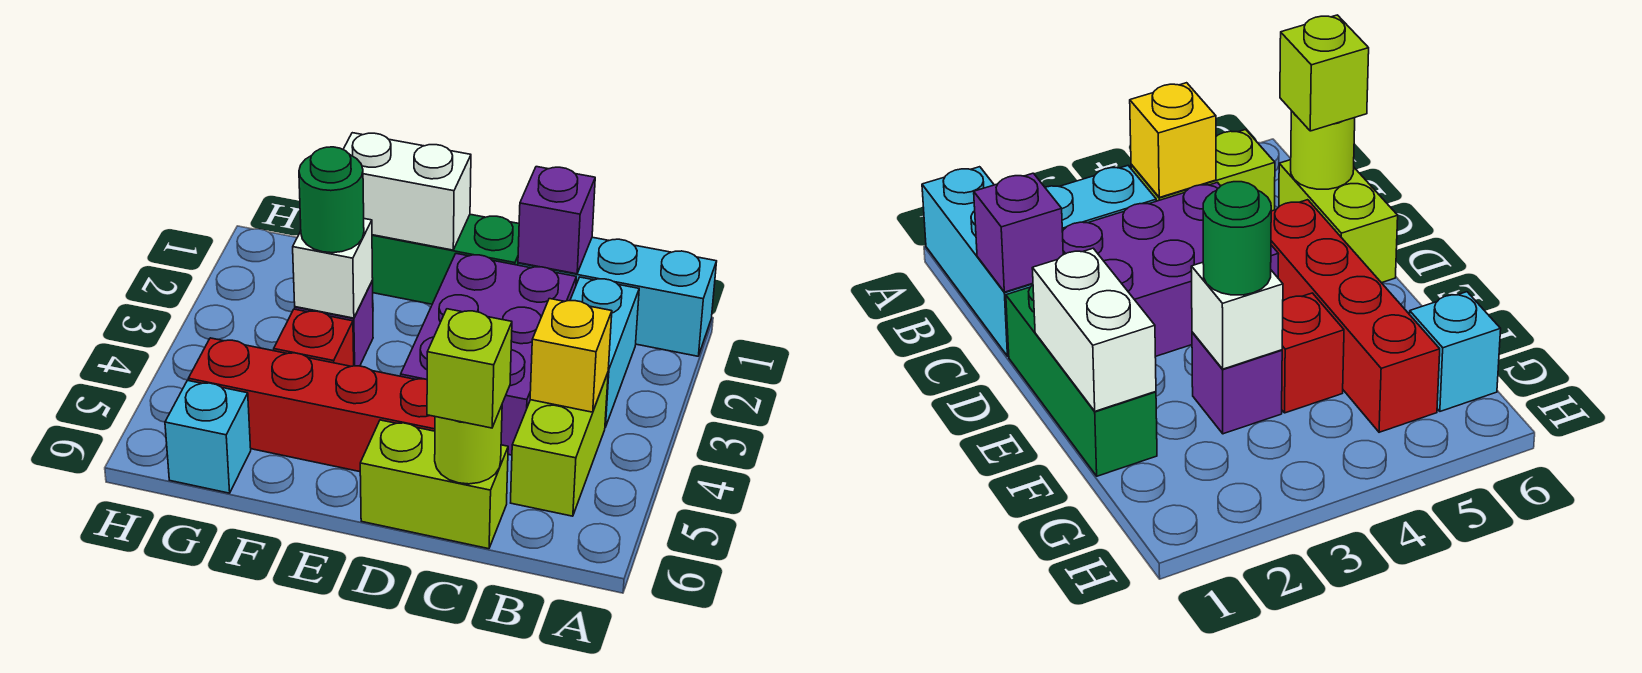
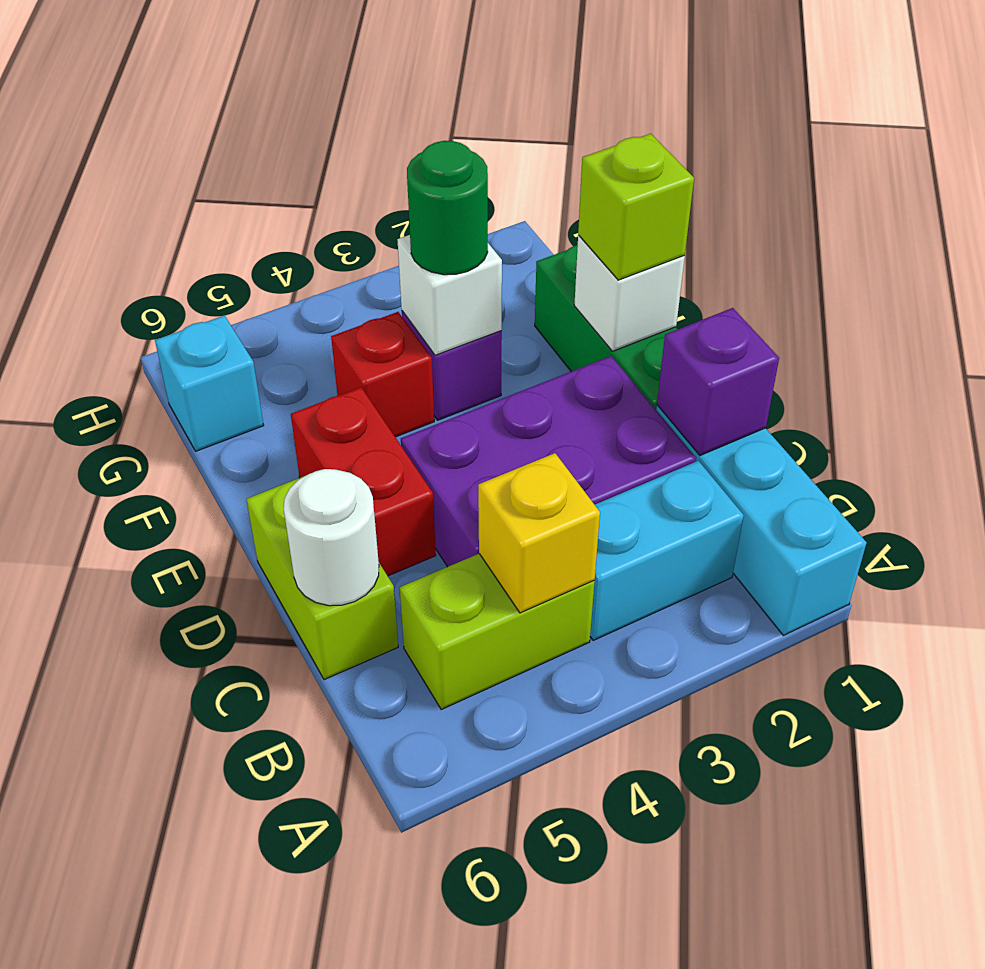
lime 1x1 round brick [435,406,502,484] -> white 1x1 round brick [284,469,379,606]
lime 1x1 brick [427,309,512,428] -> lime 1x1 brick moved to [578,134,694,280]
red 1x4 brick [188,338,435,472] -> red 1x2 brick [291,387,436,576]
white 1x2 brick [343,133,471,250] -> white 1x1 brick [574,235,685,351]

